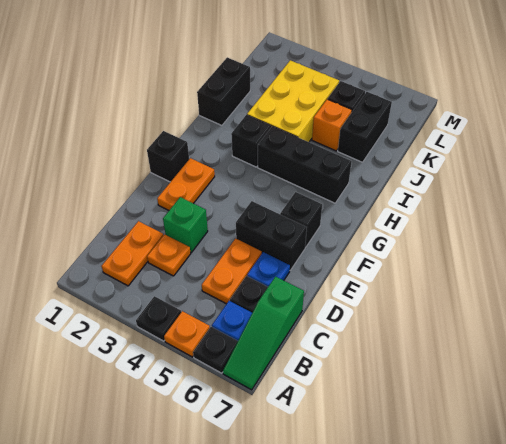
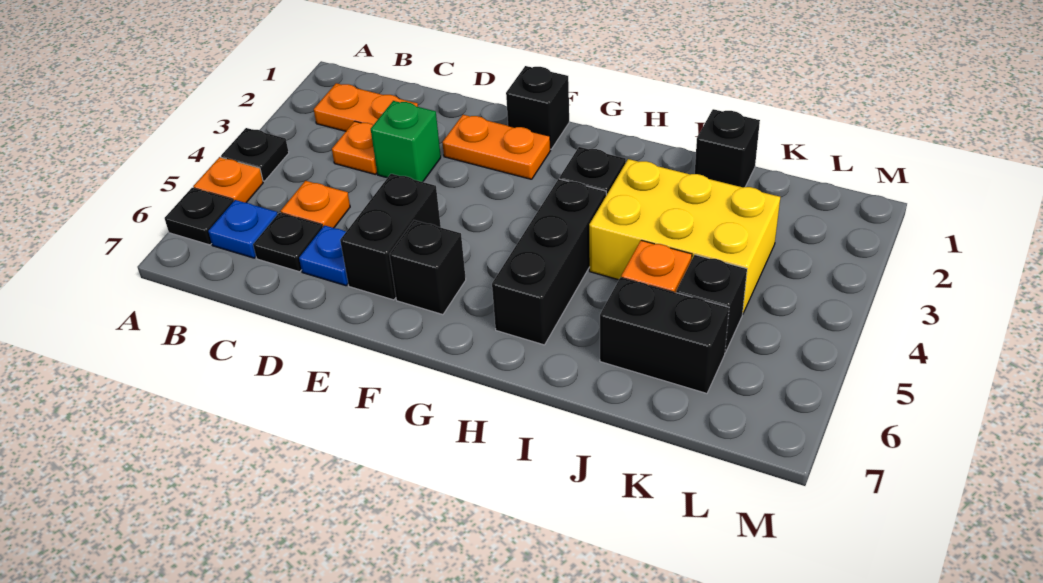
green 1x3 slope [223,277,304,390] -> none
orange 1x2 plate [202,239,262,304] -> orange 1x1 plate [281,181,350,228]
black 1x2 brick [197,57,250,125] -> black 1x1 brick [695,109,760,187]

